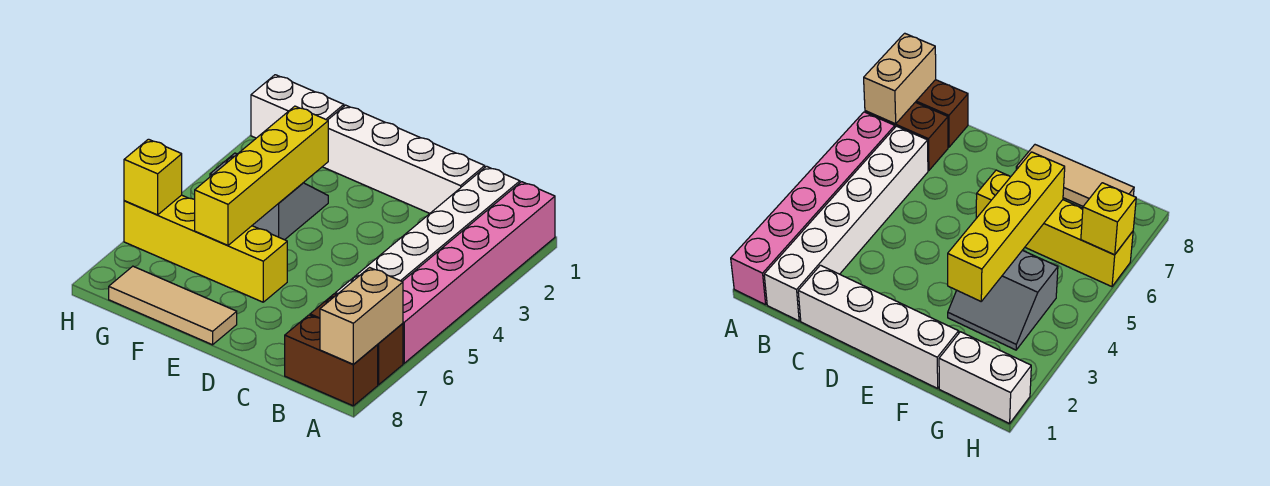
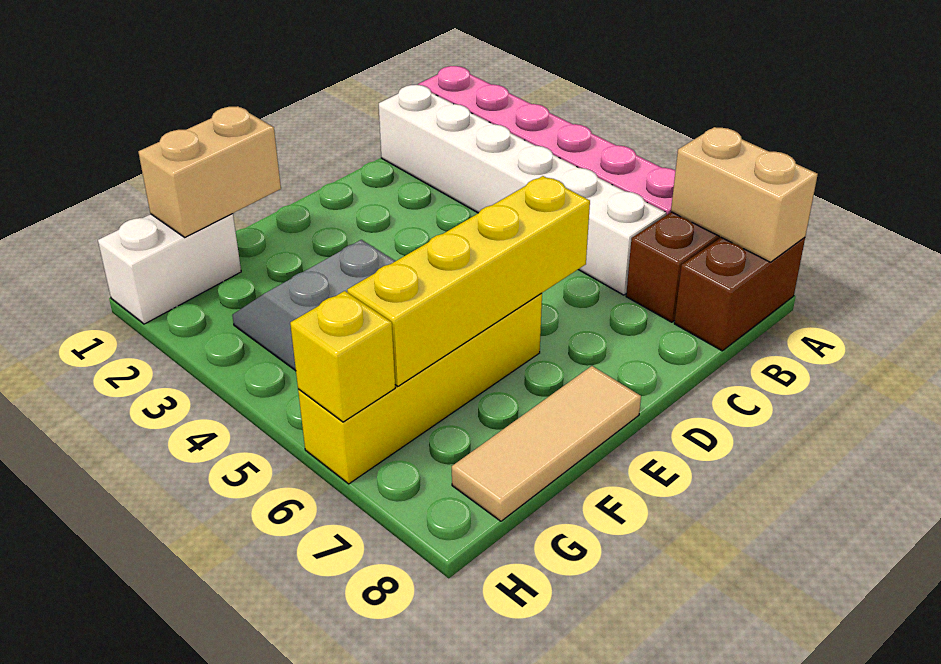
white 1x4 brick [323,105,485,213] -> none
none -> tan 1x2 brick [138,106,281,237]
yellow 1x4 brick [195,106,328,246] -> yellow 1x4 brick turned to [347,176,590,386]

